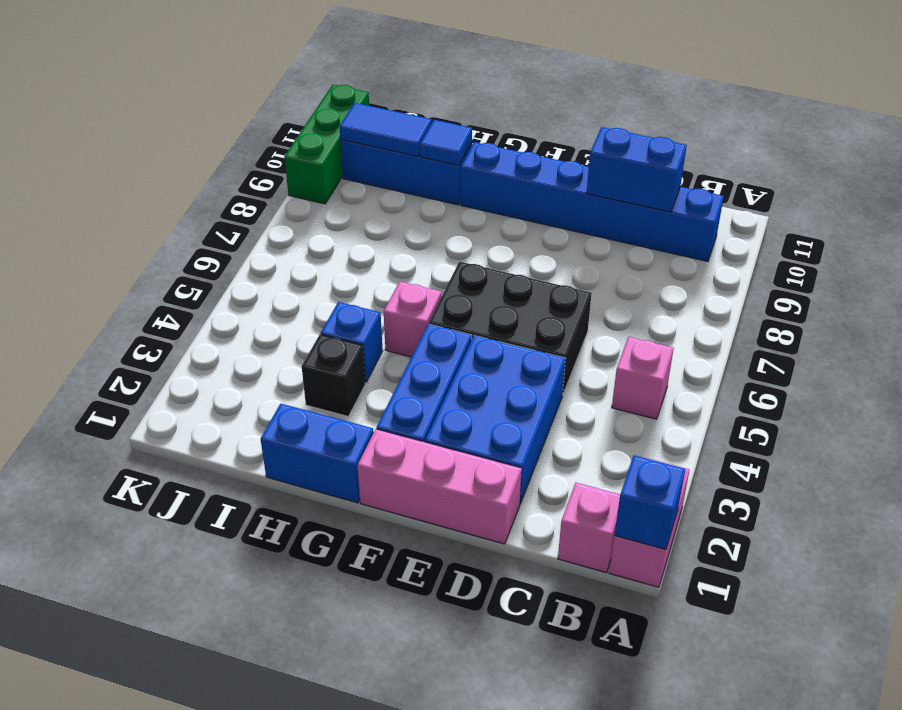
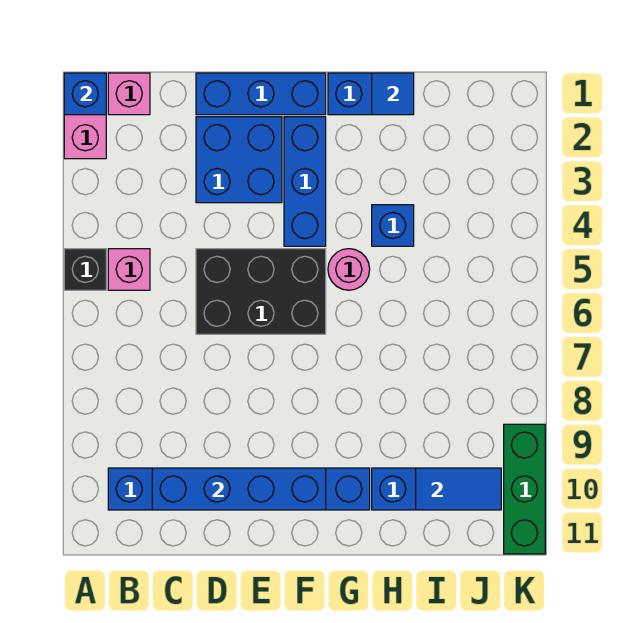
blue 1x2 brick [587,127,687,212] -> blue 1x4 brick [152,468,326,510]
pink 1x3 brick [357,429,522,544] -> blue 1x3 brick [196,73,326,115]
blue 2x3 brick [425,336,566,504] -> blue 2x2 brick [196,117,282,203]
pink 1x1 brick [384,282,442,357] -> pink 1x1 round brick [328,249,370,290]
black 1x1 brick [302,334,365,417] -> black 1x1 brick moved to [64,249,106,290]
blue 1x1 tile [420,120,472,165] -> blue 1x1 tile moved to [372,73,414,115]

